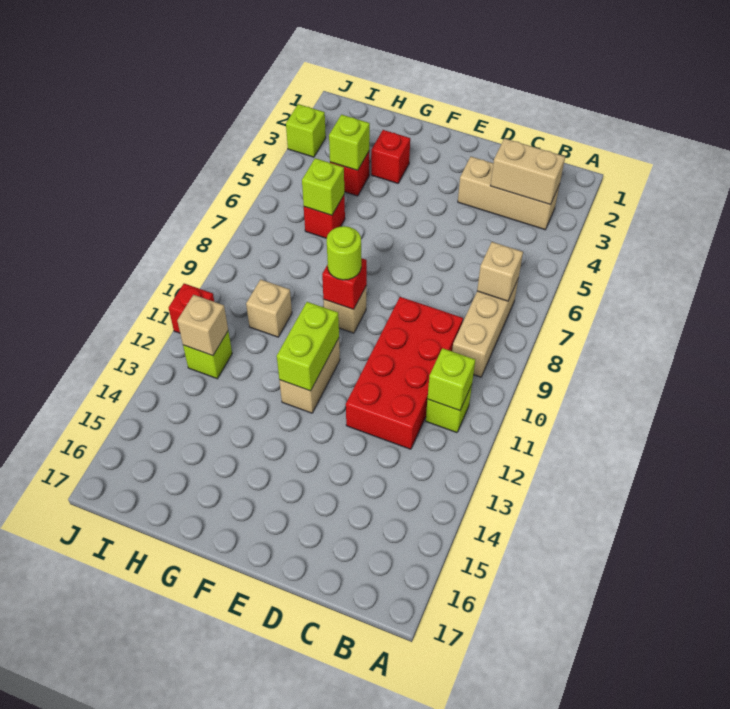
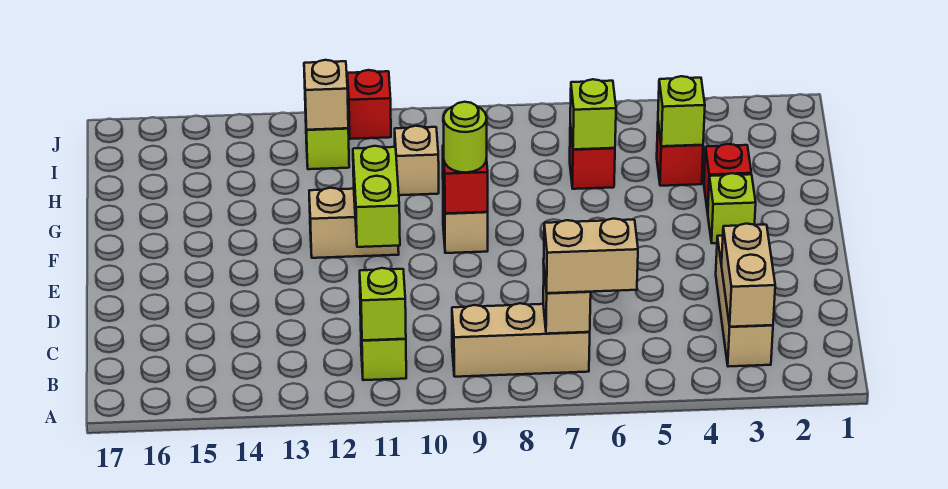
none -> tan 1x2 brick [544,219,638,293]
red 2x4 brick [346,297,463,449] -> none
lime 1x2 brick [277,302,339,391] -> lime 1x2 brick turned to [353,146,400,247]
lime 1x1 brick [286,104,326,157] -> lime 1x1 brick moved to [708,173,756,243]

